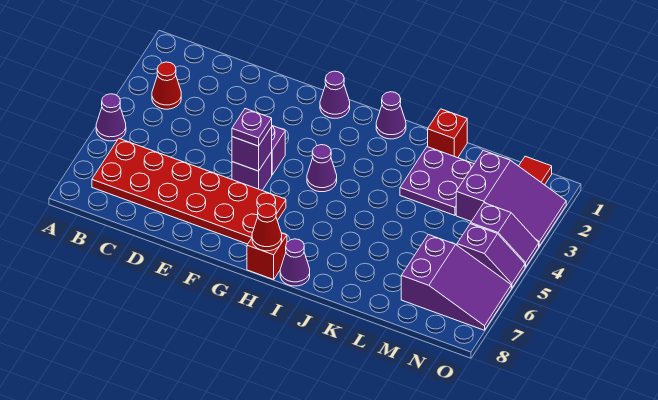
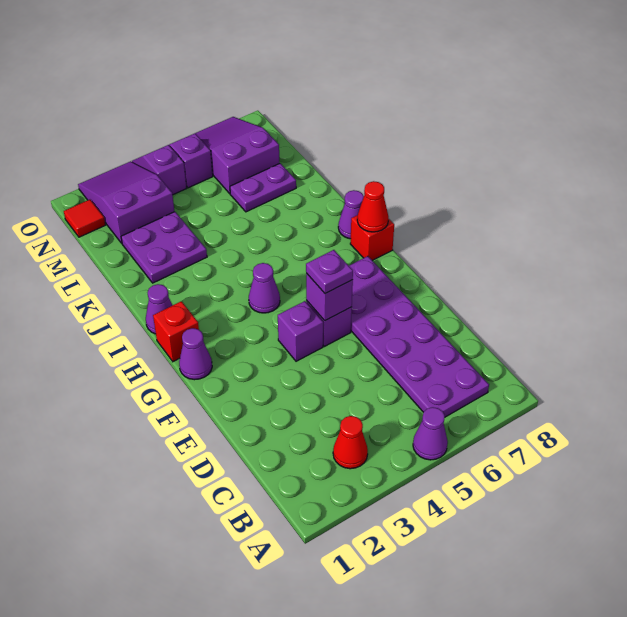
red 2x6 plate [92,139,286,244] -> purple 2x6 plate [349,256,489,417]
red 1x1 brick [428,109,467,158] -> red 1x1 brick moved to [153,301,199,362]
none -> purple 1x2 plate [230,163,296,212]

